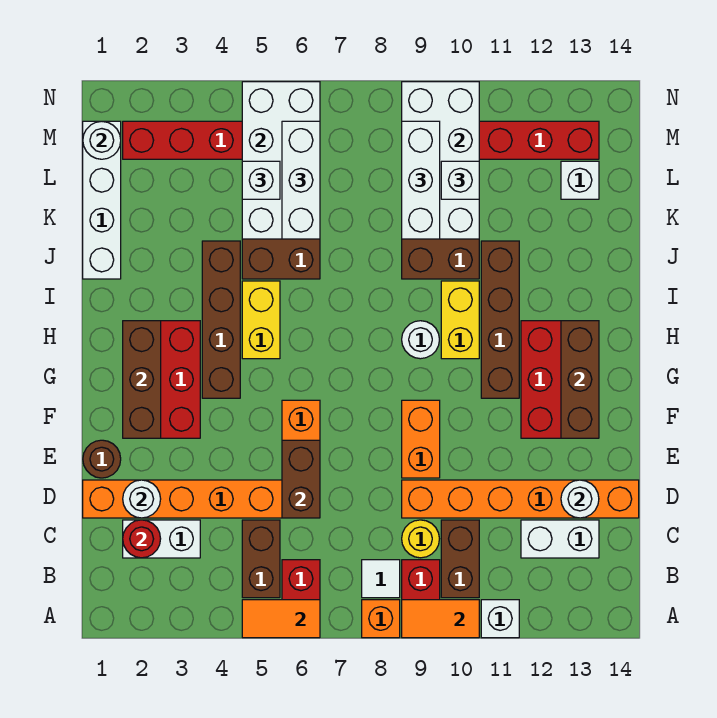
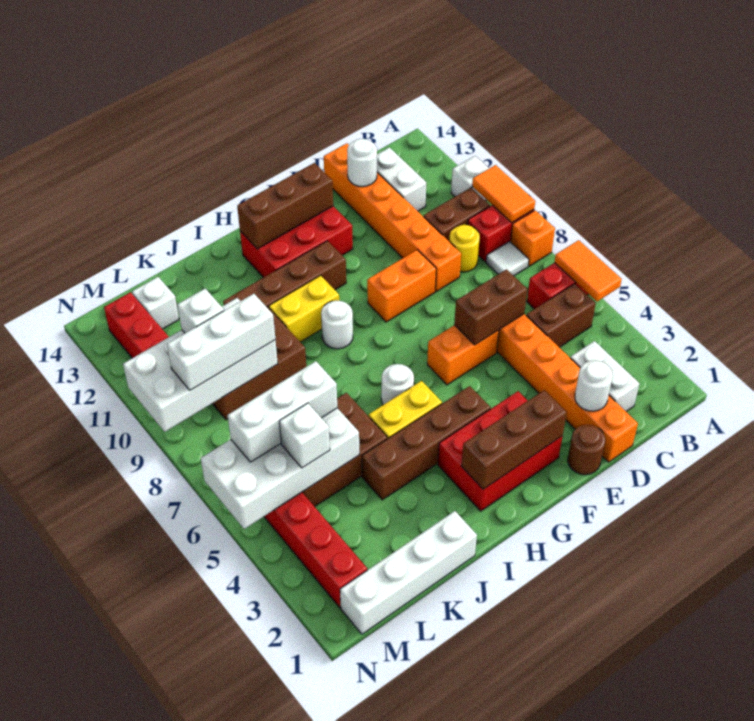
red 1x1 round brick [123,520,161,558] -> none
white 1x1 round brick [83,121,121,159] -> white 1x1 round brick moved to [381,364,414,405]

